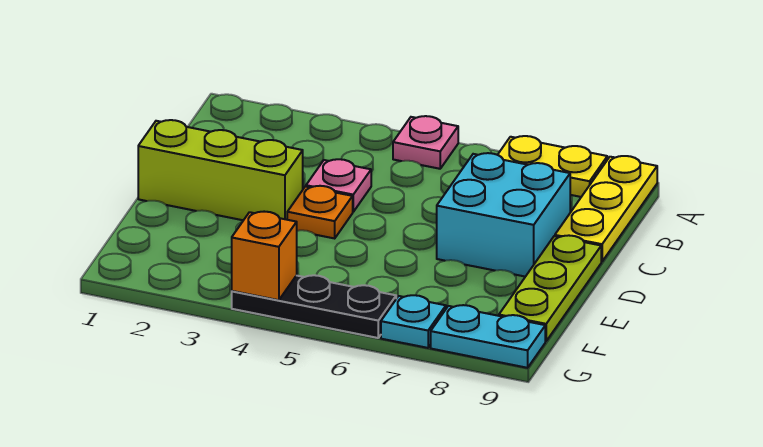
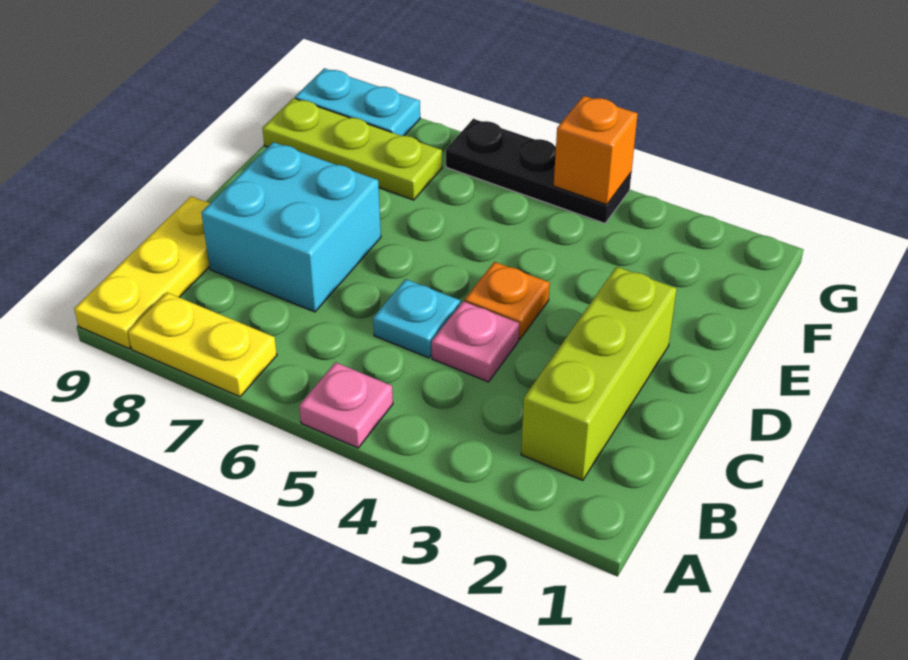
lime 1x3 brick [138,120,303,220] -> lime 1x3 brick turned to [521,267,677,480]
lime 1x3 plate [499,235,601,341] -> lime 1x3 plate turned to [262,98,442,200]
cyan 1x1 plate [381,295,446,348] -> cyan 1x1 plate moved to [373,279,460,358]

